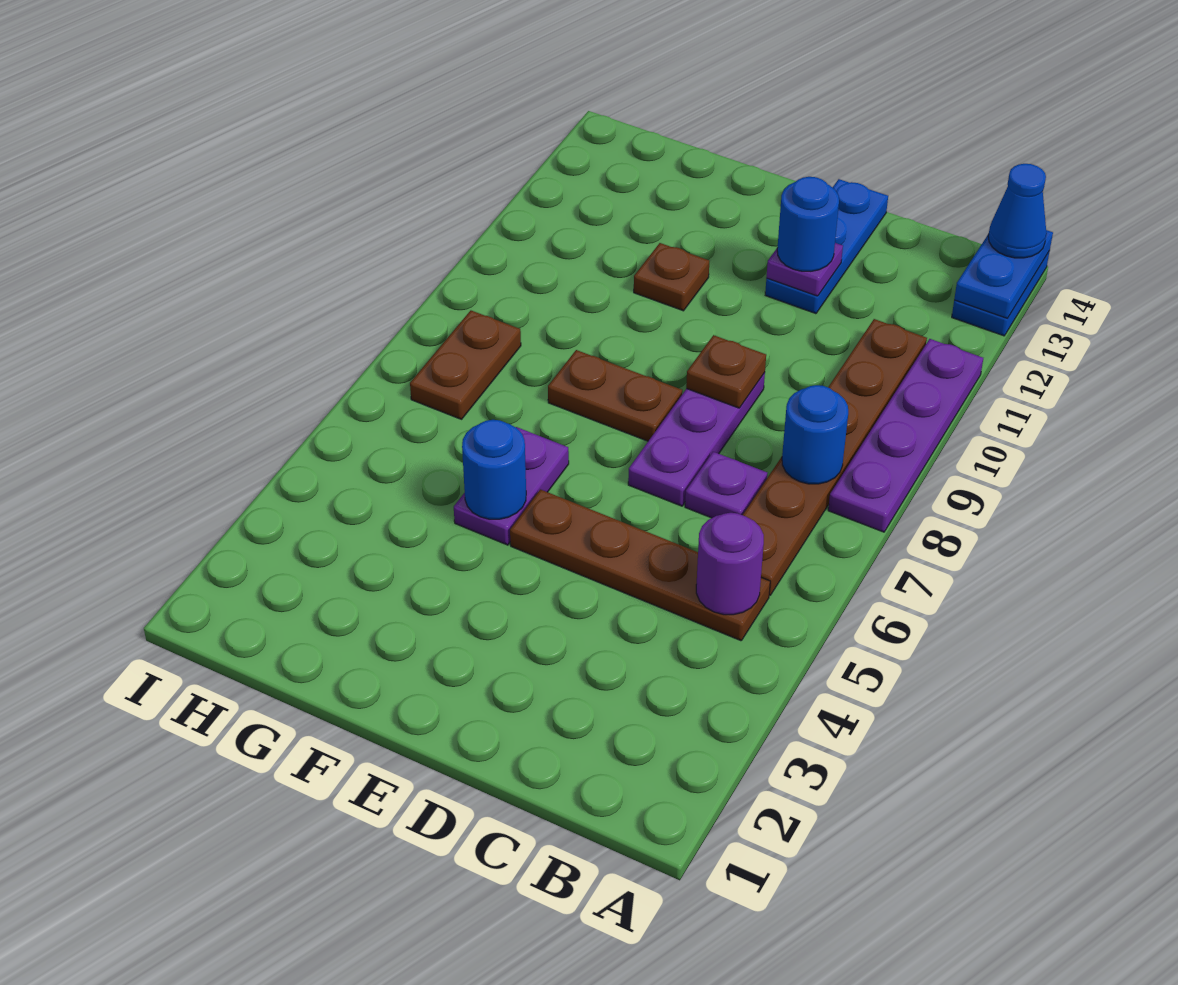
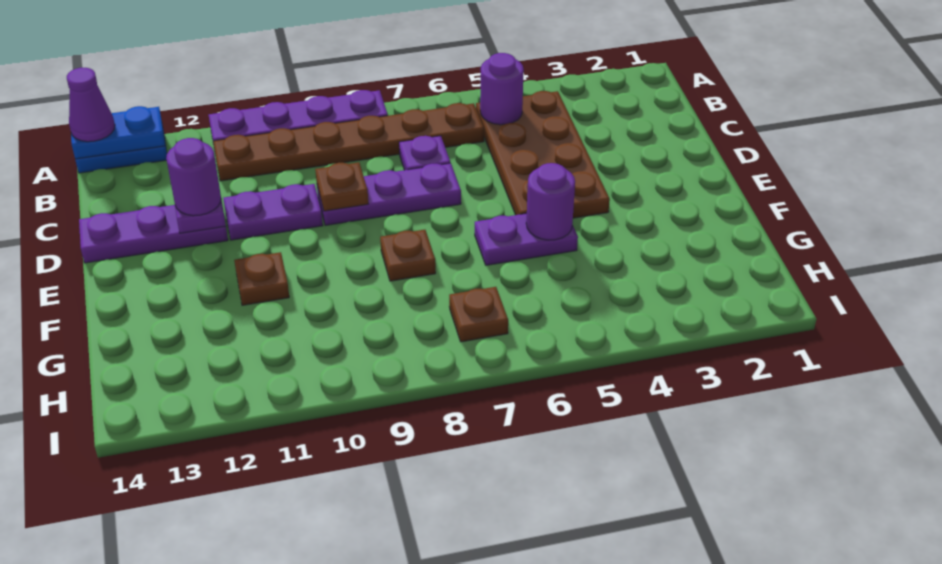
blue 1x1 cone [988,164,1047,258] -> purple 1x1 cone [67,68,115,142]
brown 1x4 plate [510,489,770,641] -> brown 2x4 plate [476,91,610,218]
blue 1x1 round brick [782,385,848,484] -> none
none -> purple 1x2 plate [223,184,323,240]
blue 1x3 plate [765,179,888,314] -> purple 1x3 plate [79,205,228,263]
blue 1x1 round brick [777,177,839,271] -> purple 1x1 round brick [166,138,221,216]
brown 1x2 plate [548,350,682,441] -> brown 1x1 plate [380,230,436,281]
blue 1x1 round brick [462,420,526,519] -> purple 1x1 round brick [526,163,575,240]
brown 1x2 plate [410,311,521,419] -> brown 1x1 plate [449,287,508,342]

